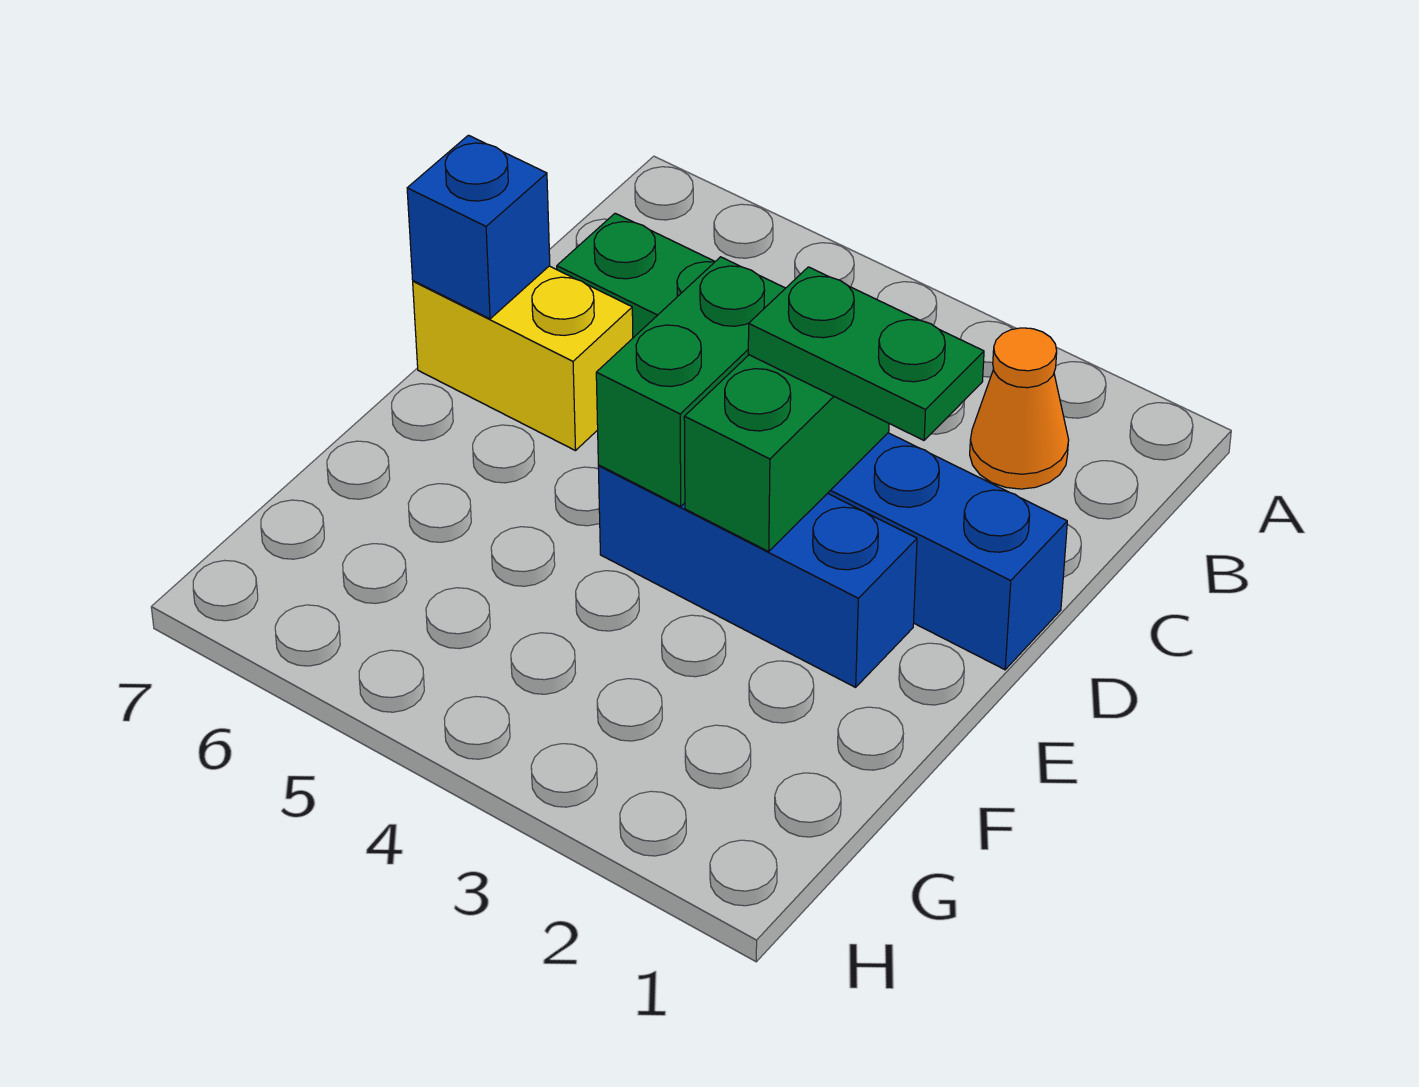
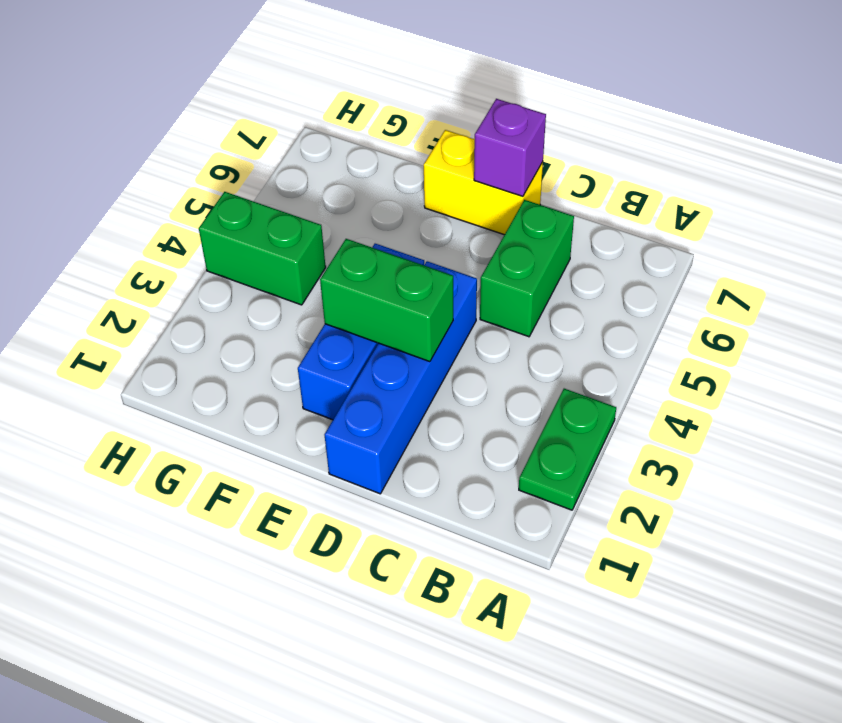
orange 1x1 cone [970,328,1069,489] -> none
green 1x2 plate [748,267,984,440] -> green 1x2 plate moved to [519,389,616,510]
green 1x2 brick [596,257,785,507] -> green 1x2 brick moved to [199,192,326,305]
yellow 1x2 brick [413,266,633,451] -> yellow 1x2 brick turned to [424,130,543,235]
blue 1x1 brick [407,135,550,319] -> purple 1x1 brick [474,99,546,196]

